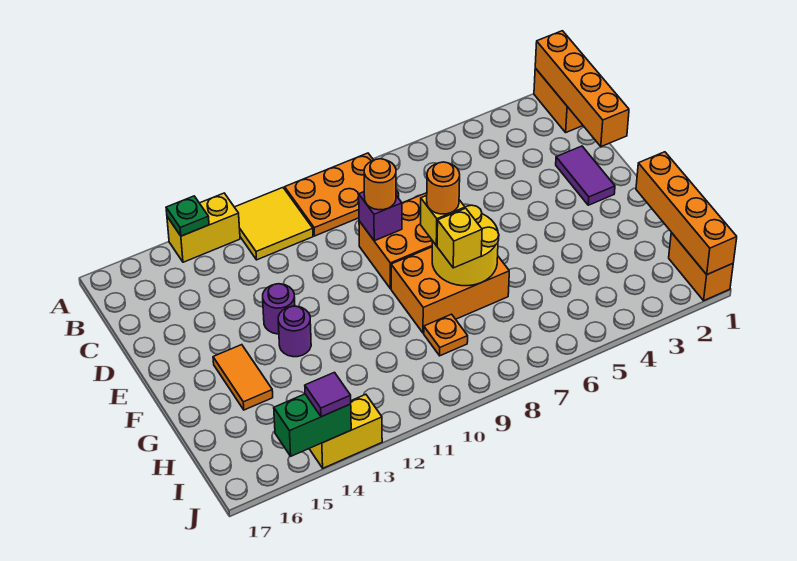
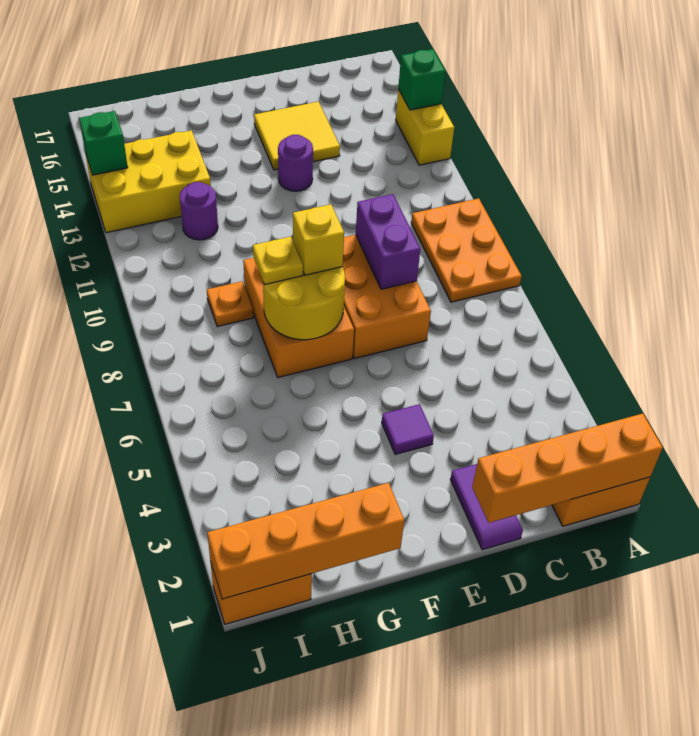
yellow 2x2 tile [235,188,313,260] -> yellow 2x2 tile moved to [254,102,340,170]
green 1x1 plate [166,196,209,236] -> green 1x1 brick [398,49,445,110]
purple 1x2 tile [556,146,615,205] -> purple 1x2 tile turned to [450,464,523,550]
purple 1x1 brick [359,192,402,241] -> purple 1x2 brick [356,194,420,289]
orange 1x1 round brick [364,159,396,210] -> none
orange 1x1 round brick [427,162,460,214] -> none
purple 1x1 round brick [278,306,311,357] -> purple 1x1 round brick moved to [180,182,218,240]
orange 1x2 tile [213,345,273,410] -> none
yellow 1x1 brick [437,208,482,268] -> yellow 1x1 plate [253,237,303,285]
yellow 1x2 brick [309,394,382,468] -> yellow 2x3 brick [85,130,211,233]
green 1x2 brick [274,394,351,456] -> green 1x1 brick [79,111,128,175]
purple 1x1 tile [305,372,351,417] -> purple 1x1 tile moved to [382,404,434,454]

